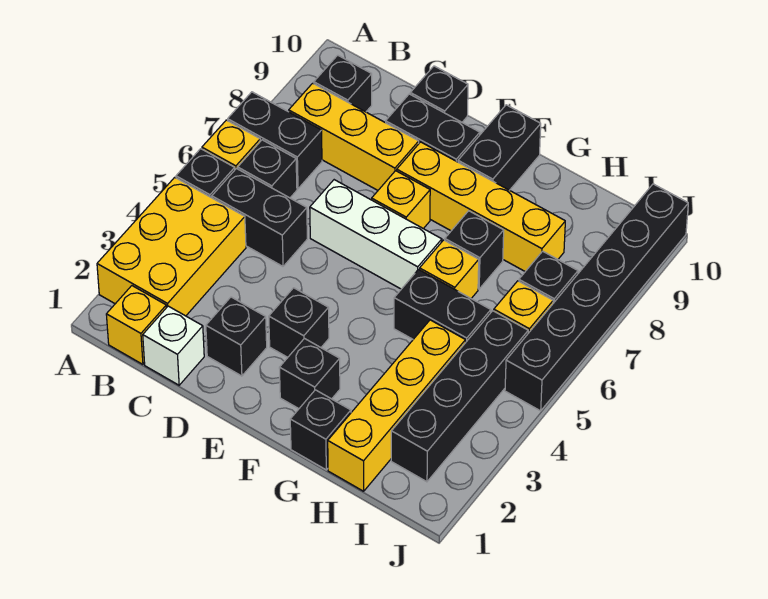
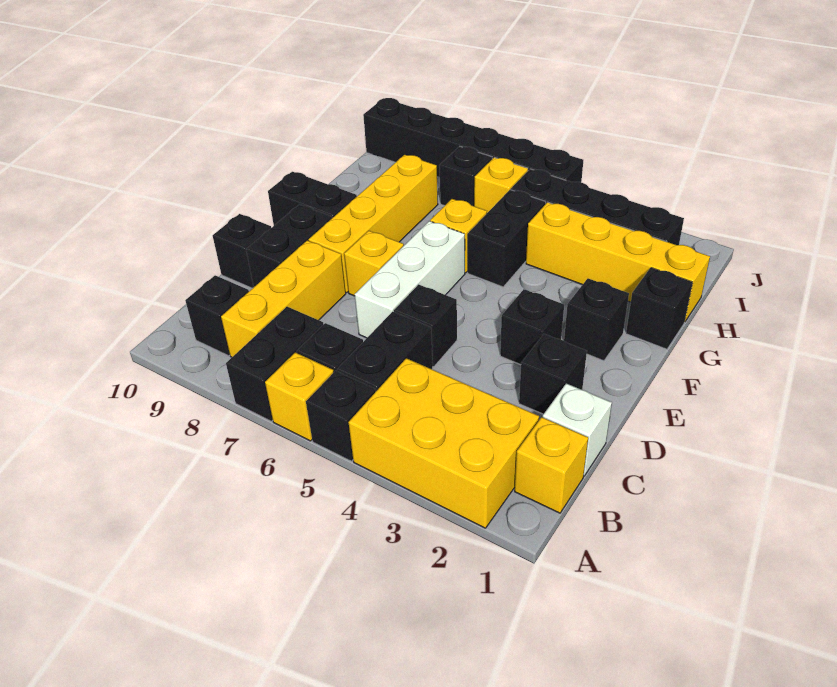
black 1x1 brick [445,211,504,289] -> black 1x1 brick moved to [394,284,457,367]

